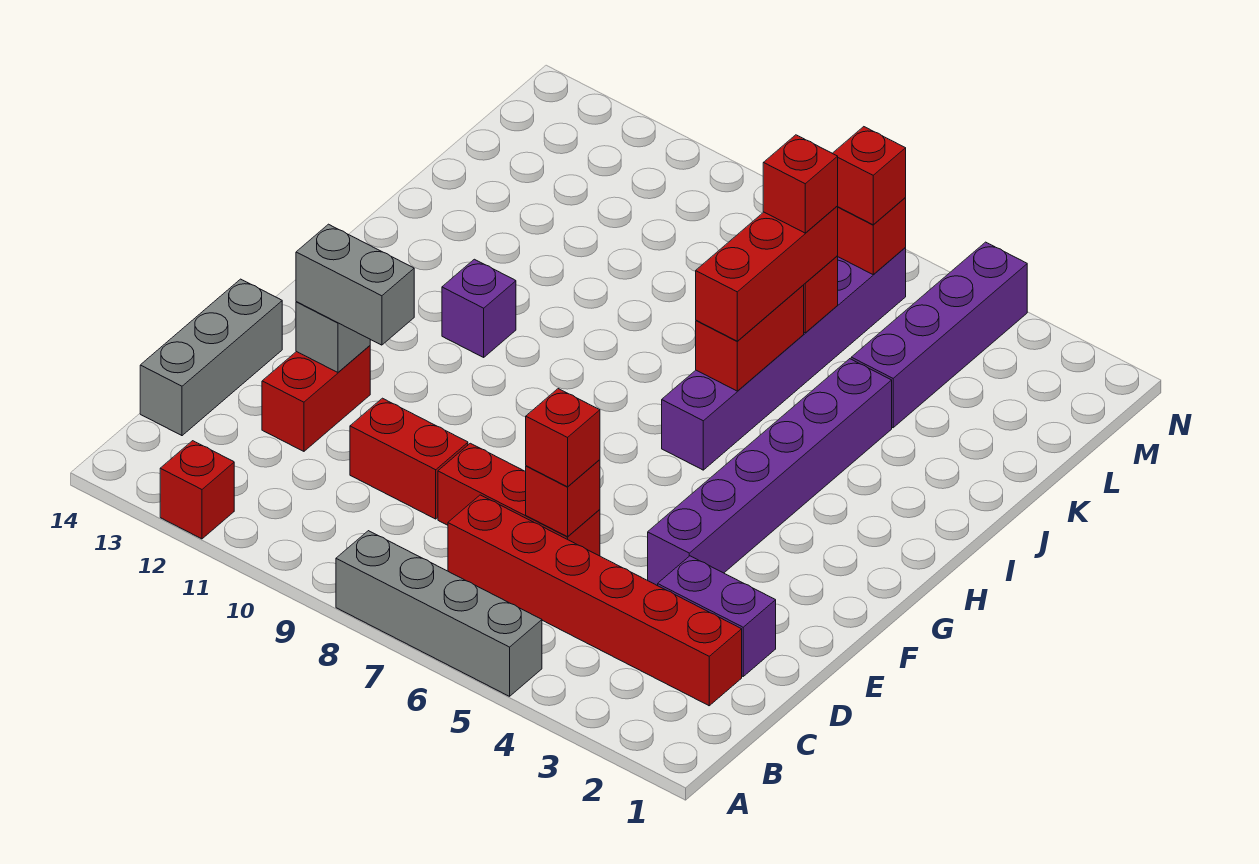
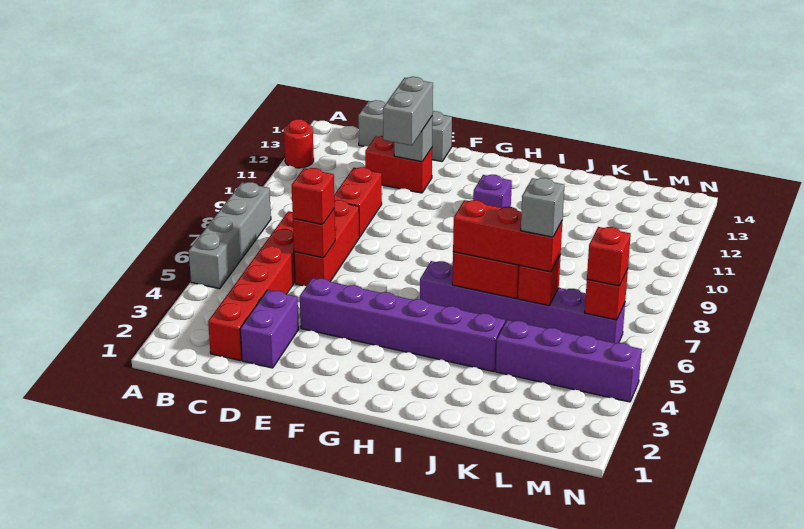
red 1x1 brick [160,441,234,539] -> red 1x1 round brick [284,119,314,168]
red 1x1 brick [763,135,838,233] -> grey 1x1 brick [521,178,564,237]

